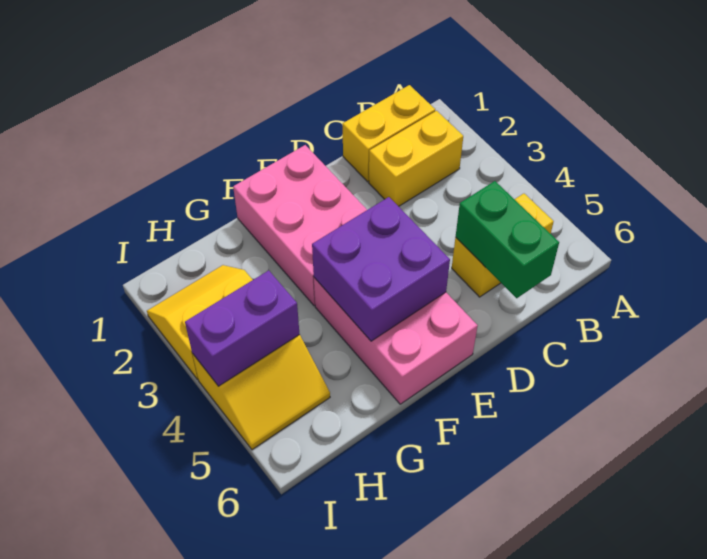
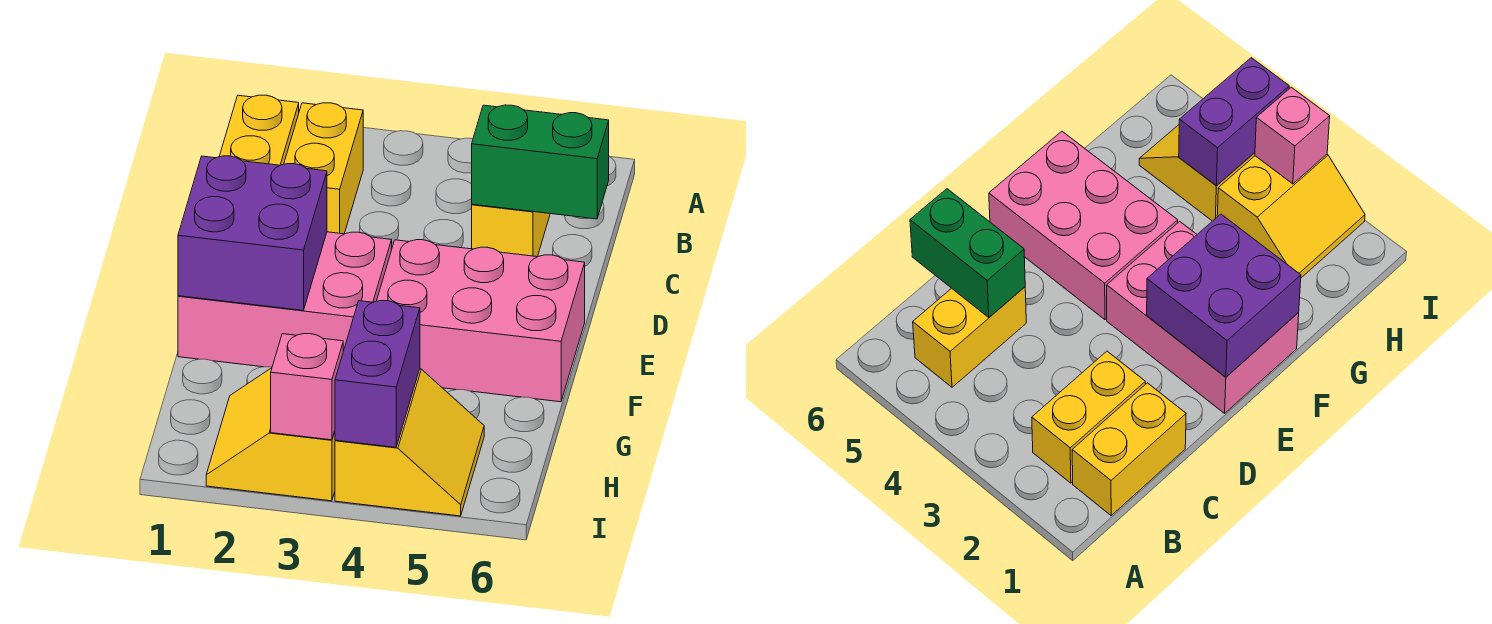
purple 2x2 brick [312,197,450,341] -> purple 2x2 brick moved to [178,156,327,310]
none -> pink 1x1 brick [271,334,343,440]

